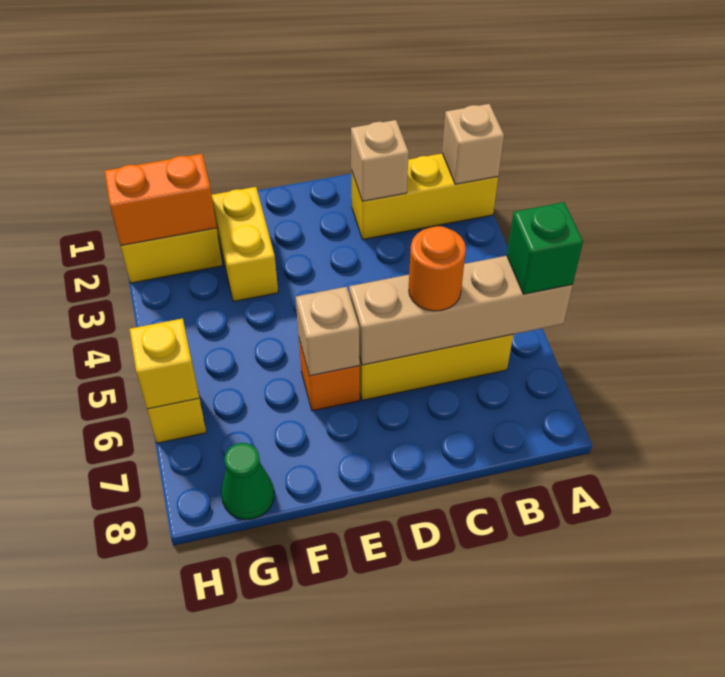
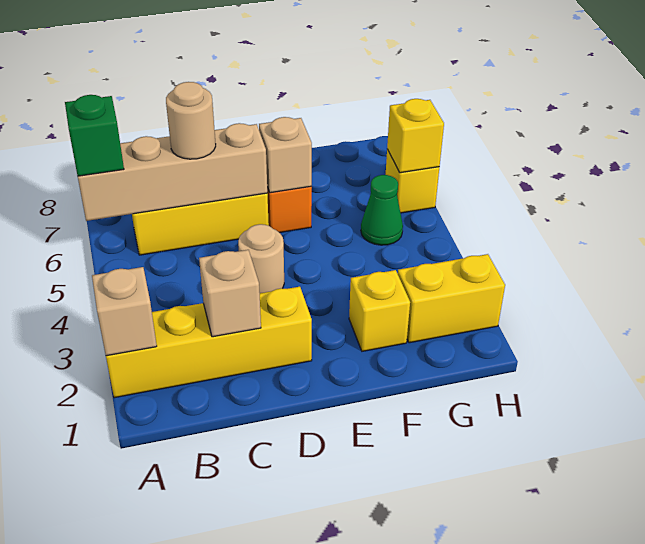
yellow 1x3 brick [352,154,498,239] -> yellow 1x4 brick [106,287,312,398]
orange 1x1 round brick [409,226,466,311] -> tan 1x1 round brick [166,82,216,159]
none -> tan 1x1 round brick [238,224,284,293]
yellow 1x2 brick [212,187,278,302] -> yellow 1x1 brick [349,270,410,351]
orange 1x2 brick [104,154,217,246] -> none
green 1x1 cone [221,443,274,520] -> green 1x1 cone moved to [361,175,403,245]

